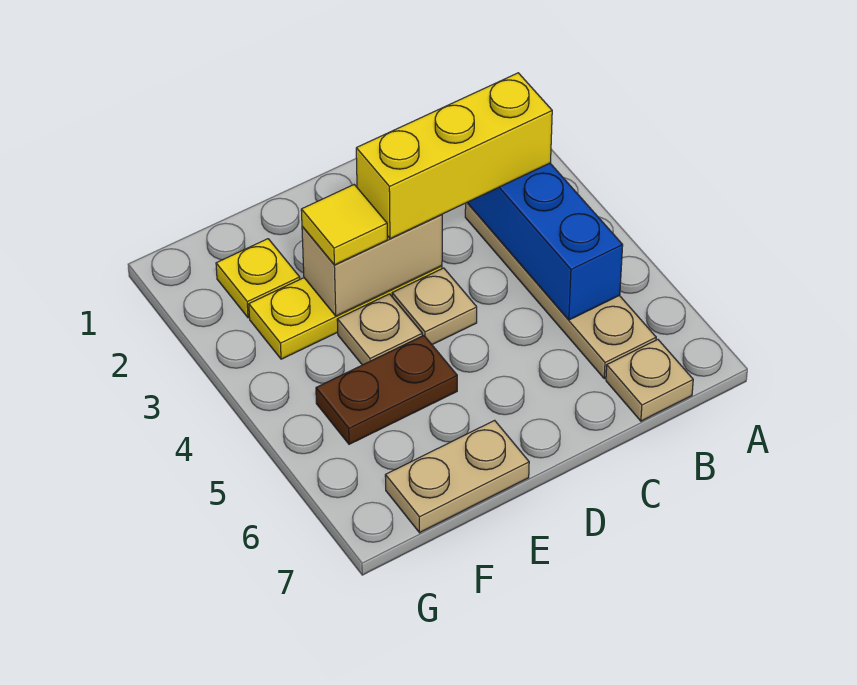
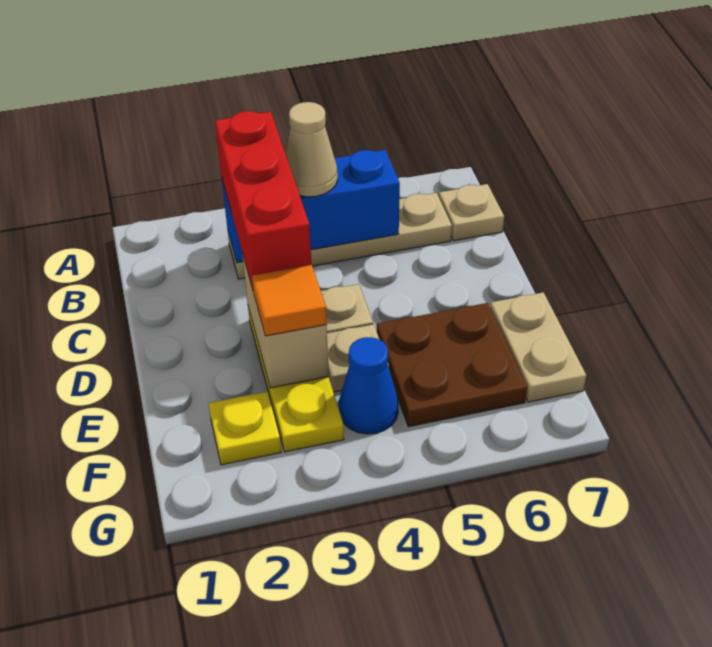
yellow 1x3 brick [356,73,552,239] -> red 1x3 brick [215,111,311,290]
none -> tan 1x1 cone [285,102,338,197]
yellow 1x1 tile [301,185,387,265] -> orange 1x1 tile [252,265,327,336]
brown 1x2 plate [316,336,457,444] -> brown 2x2 plate [377,303,527,427]
none -> blue 1x1 cone [339,337,399,434]

